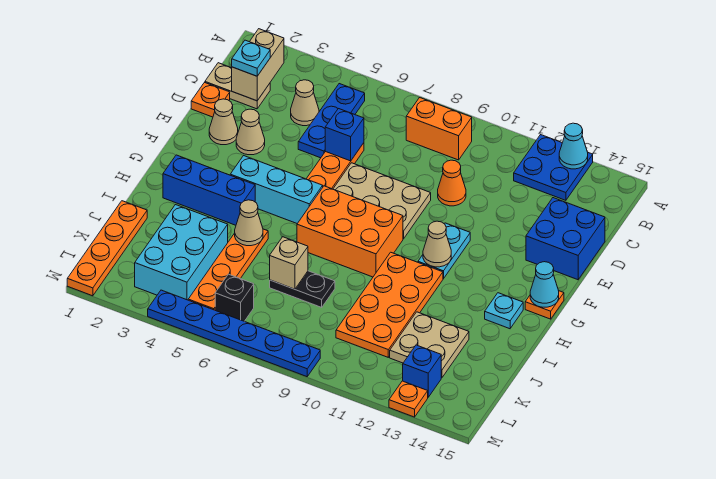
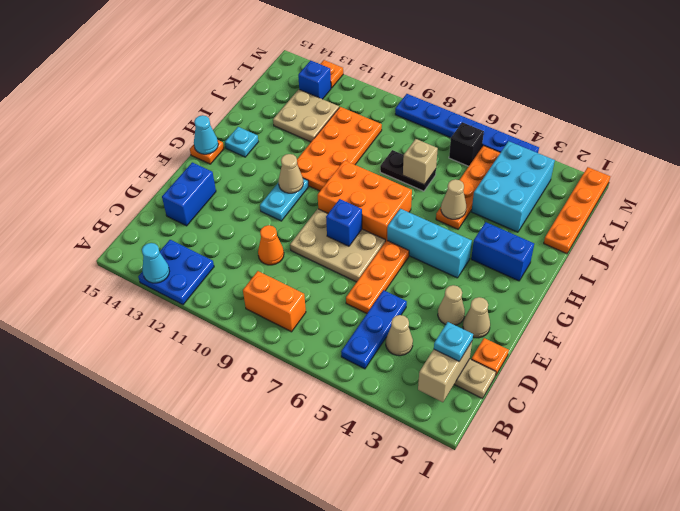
blue 1x1 brick [325,109,364,161] -> blue 1x1 brick moved to [326,199,362,246]
blue 2x2 brick [526,198,605,280] -> blue 1x2 brick [162,162,216,226]
blue 1x3 brick [163,155,255,225] -> blue 1x2 brick [471,222,534,281]

